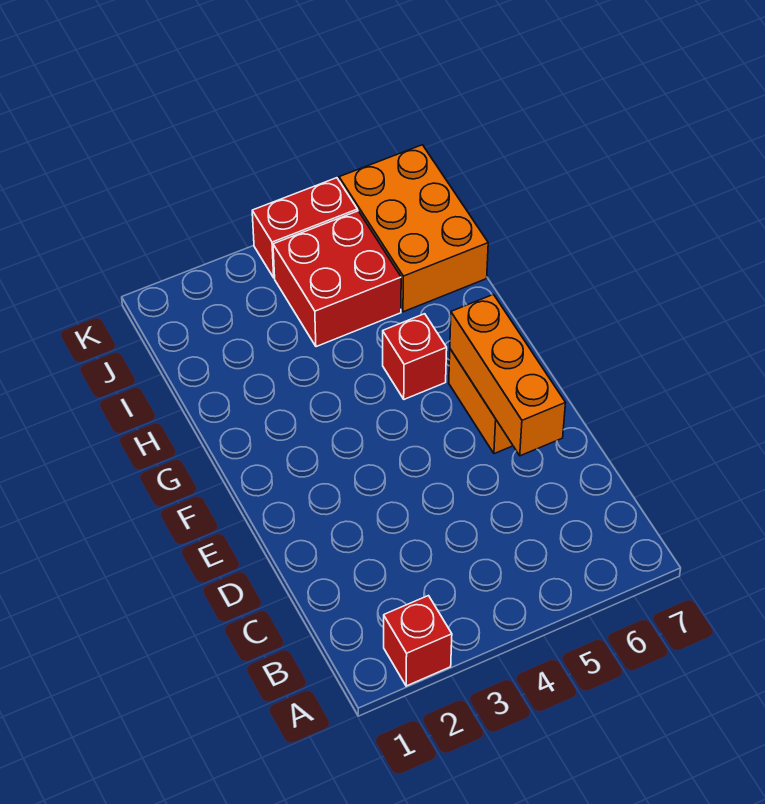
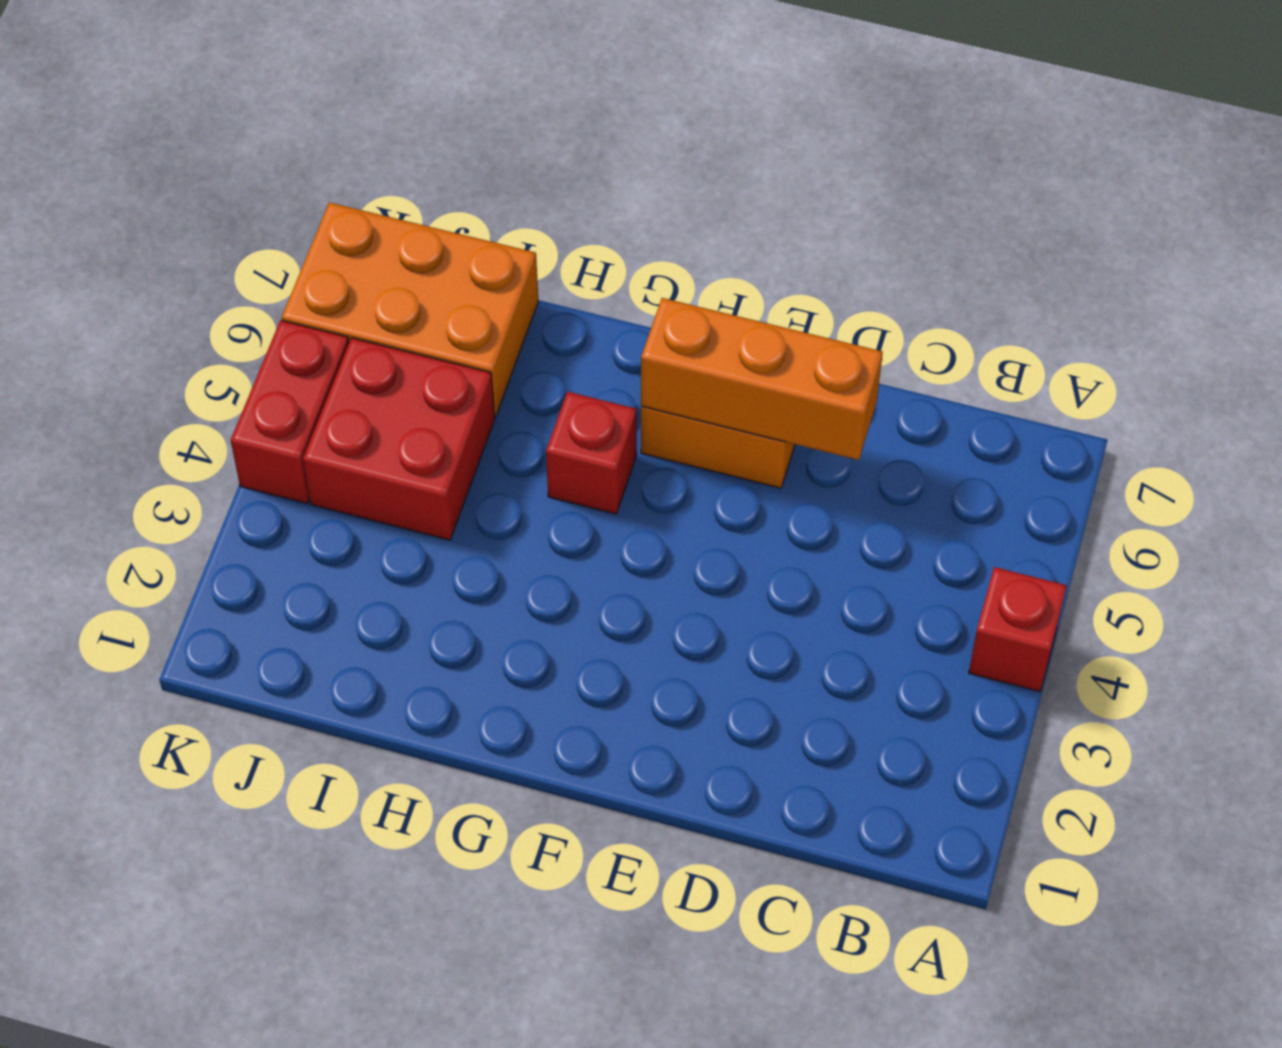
red 1x1 brick [384,596,452,686] -> red 1x1 brick moved to [969,567,1067,691]

